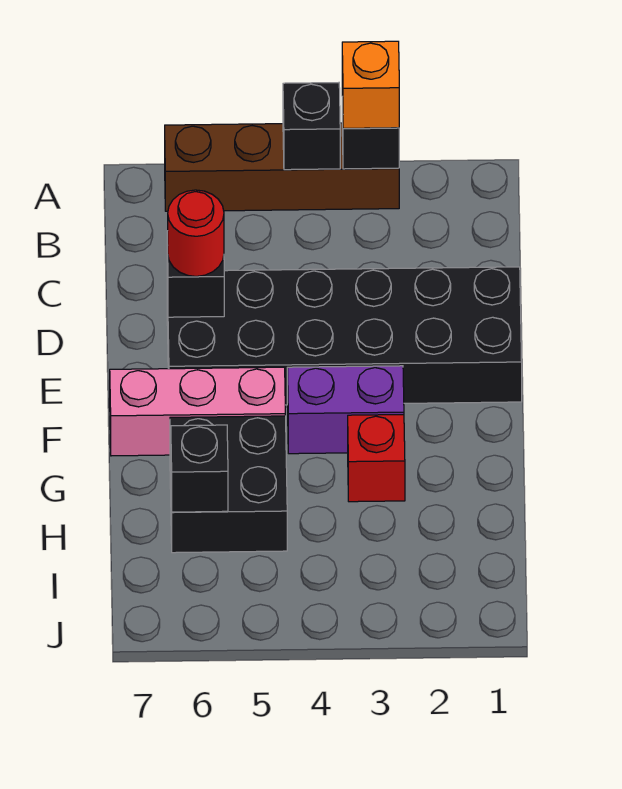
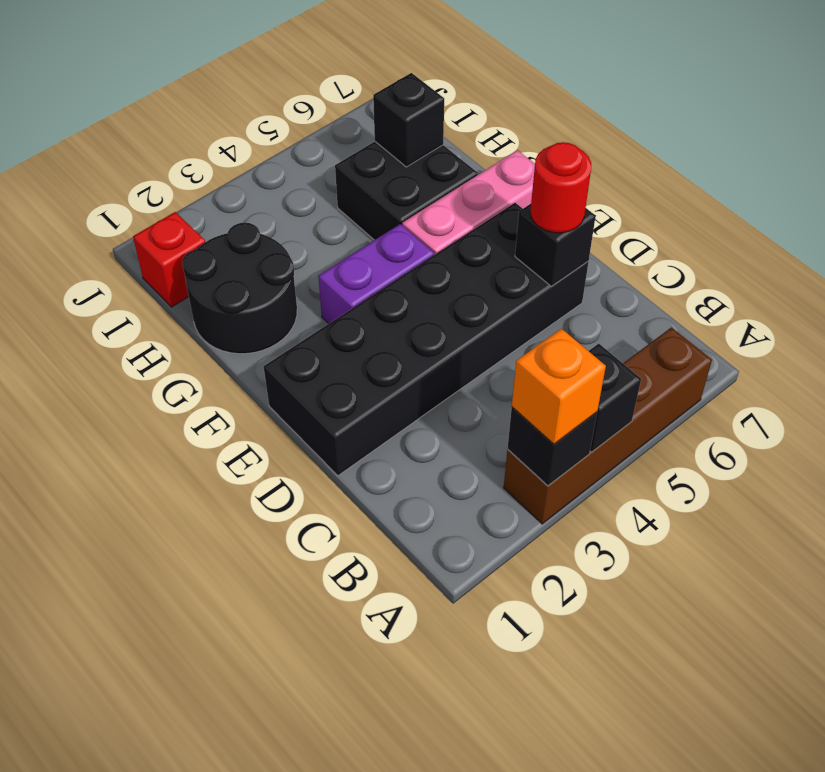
none -> black 2x2 round brick [182,223,297,354]
red 1x1 brick [348,415,405,502] -> red 1x1 brick moved to [133,212,205,307]

